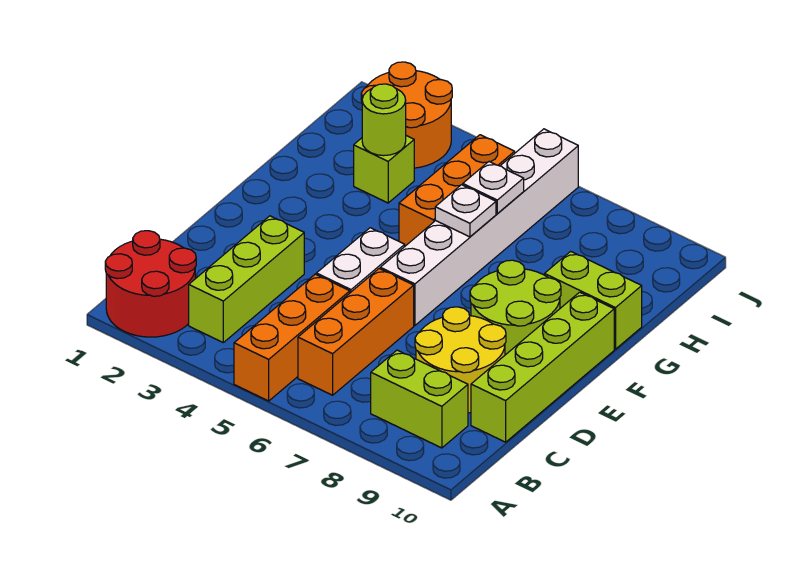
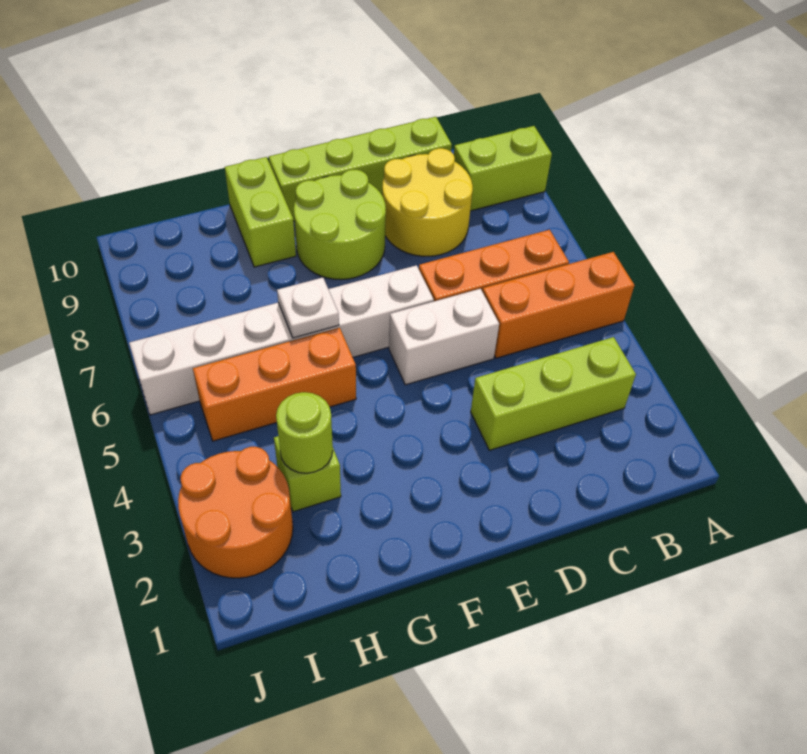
red 2x2 round brick [105,231,196,337] -> none
lime 1x2 brick [371,350,468,448] -> lime 1x2 brick turned to [454,126,552,211]
white 1x1 plate [463,162,524,213] -> none

